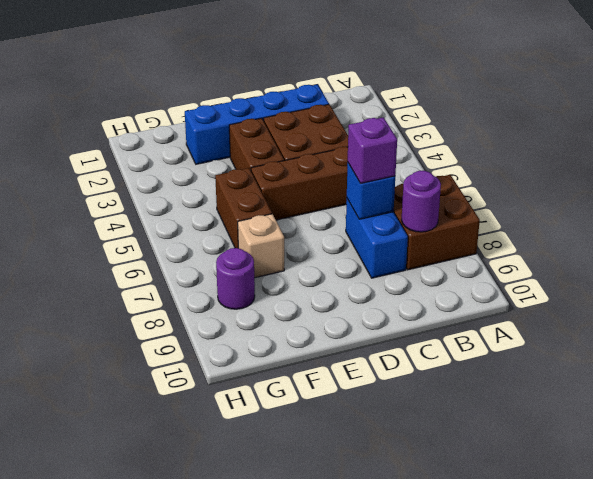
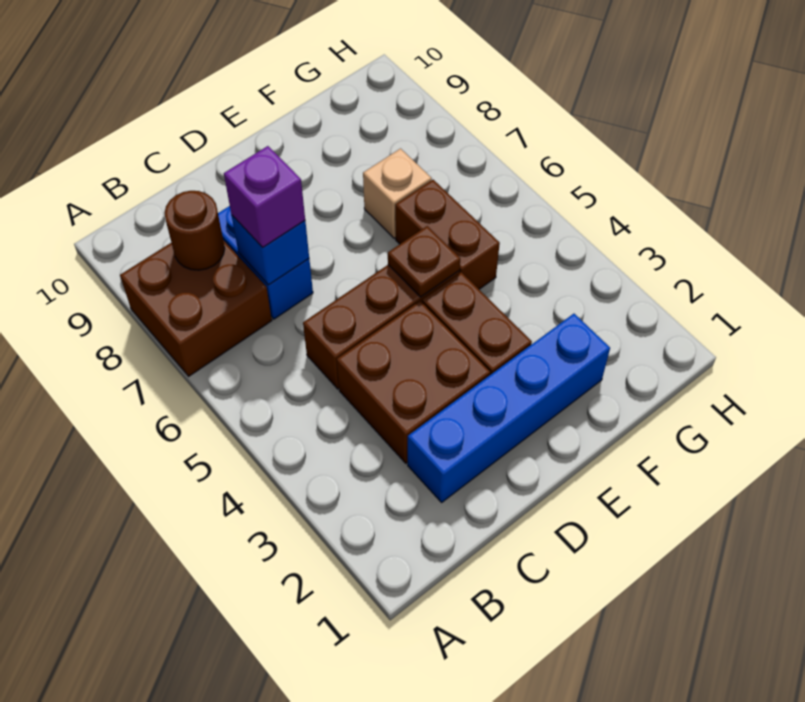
purple 1x1 round brick [402,171,441,232] -> brown 1x1 round brick [164,191,225,270]
none -> brown 1x1 plate [388,226,460,297]
purple 1x1 round brick [216,248,255,309] -> none

